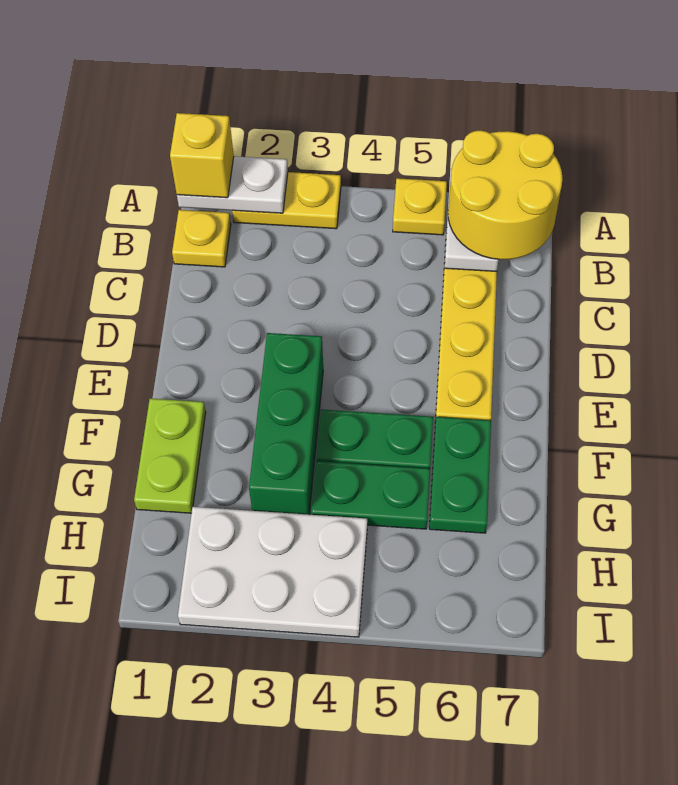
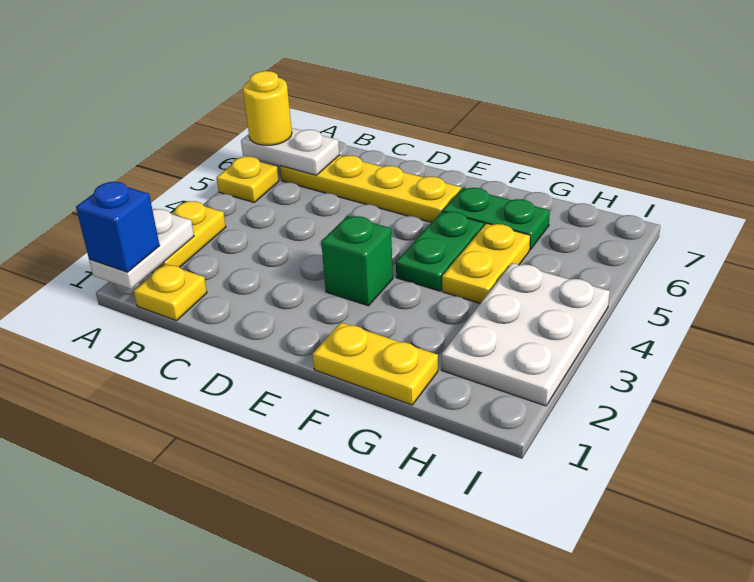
yellow 1x1 brick [170,113,234,198] -> blue 1x1 brick [76,182,160,272]
yellow 2x2 round brick [448,130,562,260] -> yellow 1x1 round brick [243,71,292,145]
green 1x3 brick [249,333,323,515] -> green 1x1 brick [321,216,393,306]
lime 1x2 plate [134,398,206,513] -> yellow 1x2 plate [313,322,438,405]
green 1x2 plate [311,461,430,529] -> yellow 1x2 plate [442,223,530,303]

